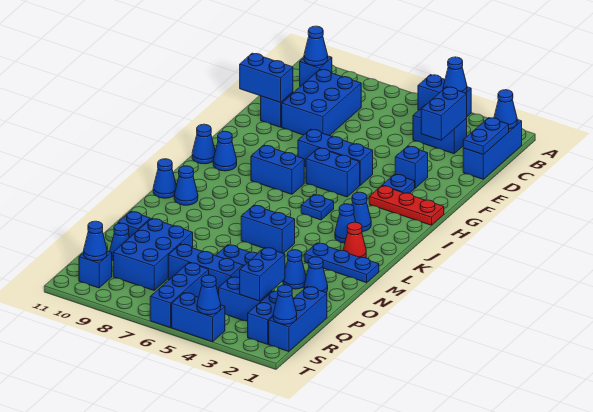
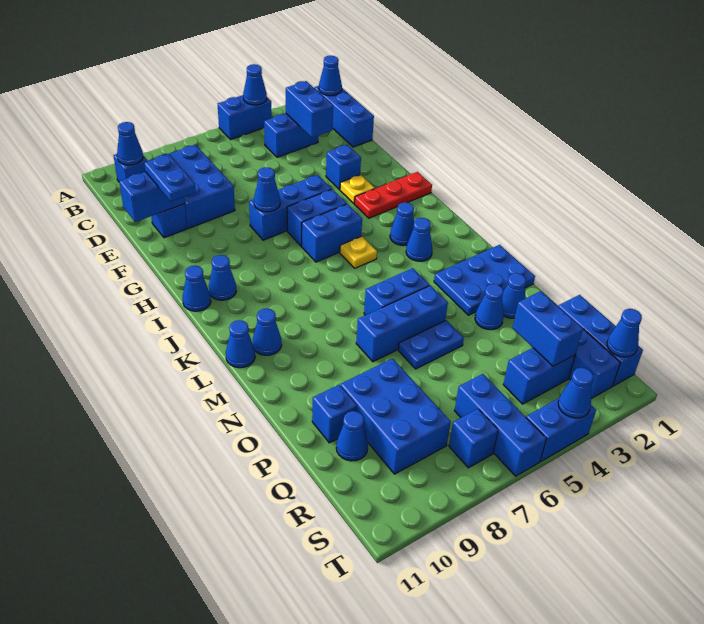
blue 1x2 plate [463,118,509,155] -> blue 1x2 plate moved to [144,154,196,201]
blue 1x1 plate [382,174,415,193] -> yellow 1x1 plate [340,175,375,204]
blue 1x2 brick [251,145,304,194] -> blue 1x2 brick moved to [302,204,362,262]
blue 1x1 plate [301,195,334,220] -> yellow 1x1 plate [340,236,377,268]
red 1x1 cone [343,222,366,258] -> none
blue 1x3 plate [304,243,379,283] -> blue 2x3 plate [434,245,535,315]
blue 1x3 brick [168,244,243,295] -> blue 1x3 brick moved to [356,285,448,362]
blue 1x1 brick [79,251,112,288] -> blue 1x1 brick moved to [449,409,498,468]
blue 1x1 cone [84,221,107,261] -> blue 1x1 cone moved to [254,167,280,212]

